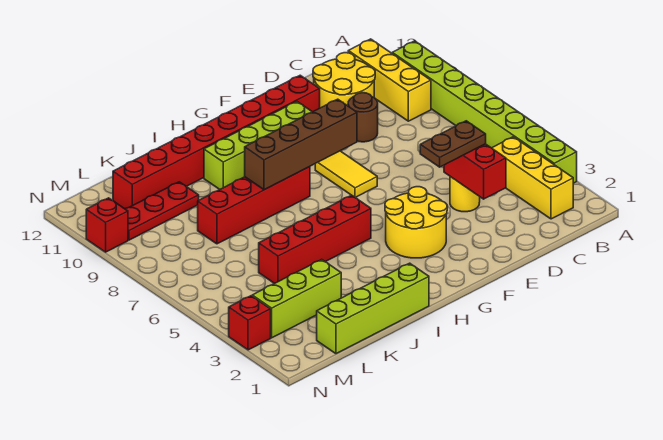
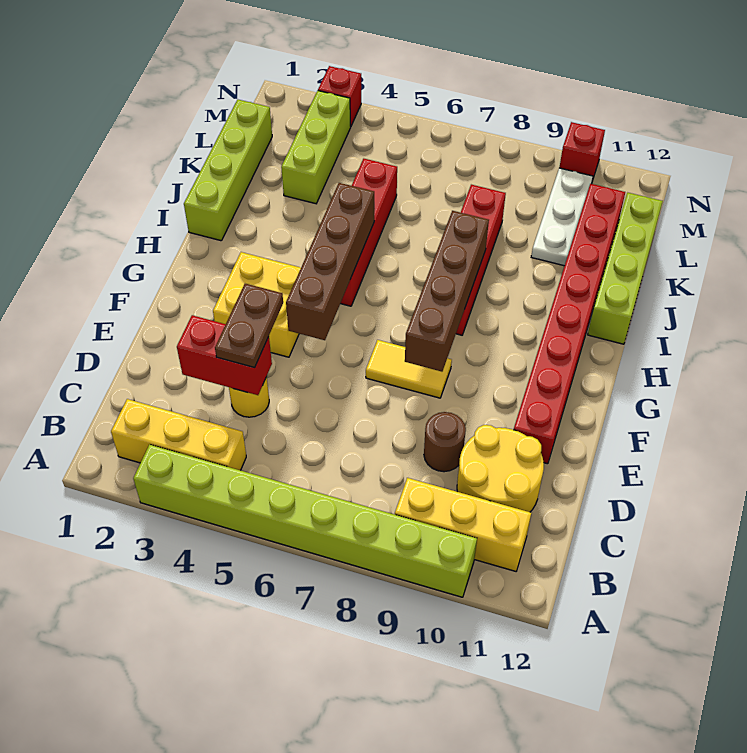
yellow 2x2 round brick [385,187,447,258] -> yellow 2x2 brick [213,252,301,357]
none -> brown 1x4 brick [286,183,374,340]
lime 1x4 brick [204,101,312,190] -> lime 1x4 brick moved to [588,193,663,344]
red 1x3 plate [125,182,199,240] -> white 1x3 plate [531,168,593,266]

